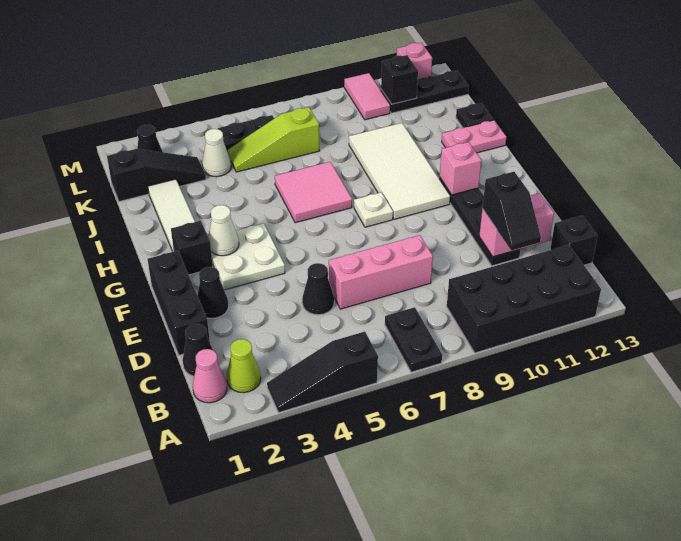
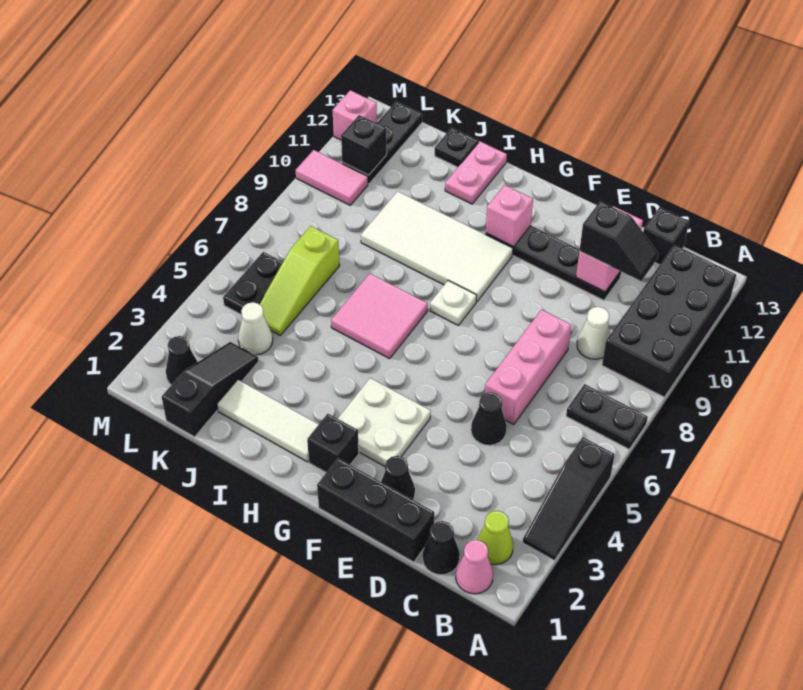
white 1x1 cone [208,205,239,256] -> white 1x1 cone moved to [577,307,610,359]

